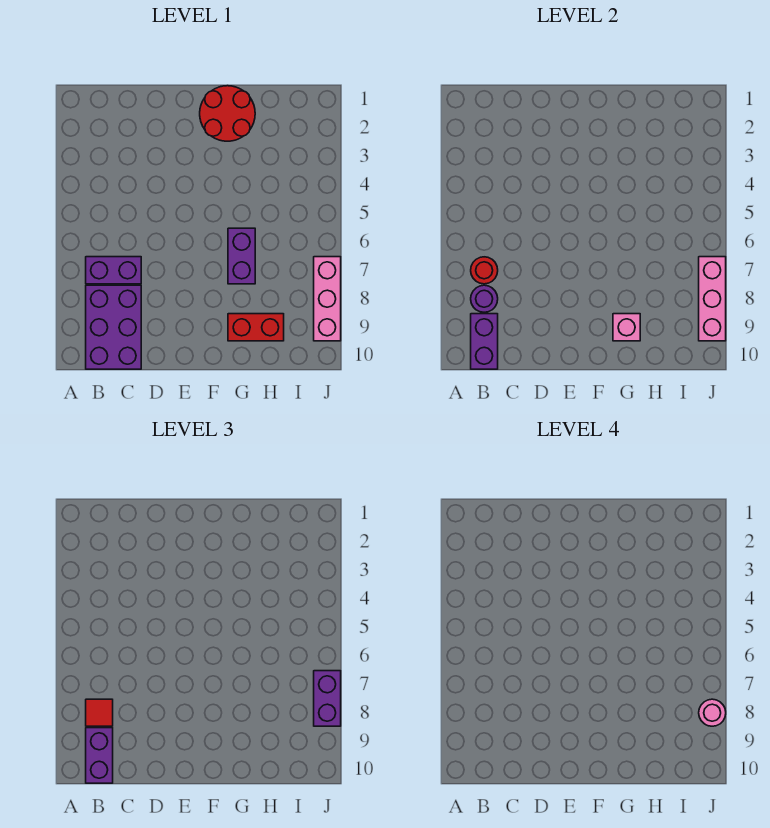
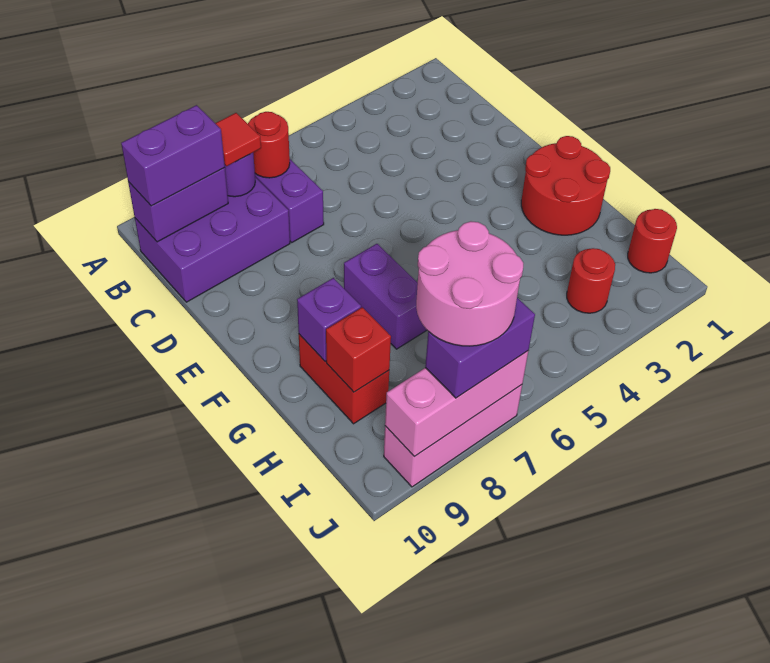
purple 1x2 brick [228,228,255,284] -> purple 1x2 brick turned to [344,244,427,349]
pink 1x1 brick [613,314,640,341] -> purple 1x1 brick [297,278,361,361]
none -> red 1x1 brick [326,307,391,392]
none -> red 1x1 round brick [628,209,677,273]
none -> red 1x1 round brick [567,248,615,313]
pink 1x1 round brick [699,699,726,726] -> pink 2x2 round brick [416,221,523,346]

